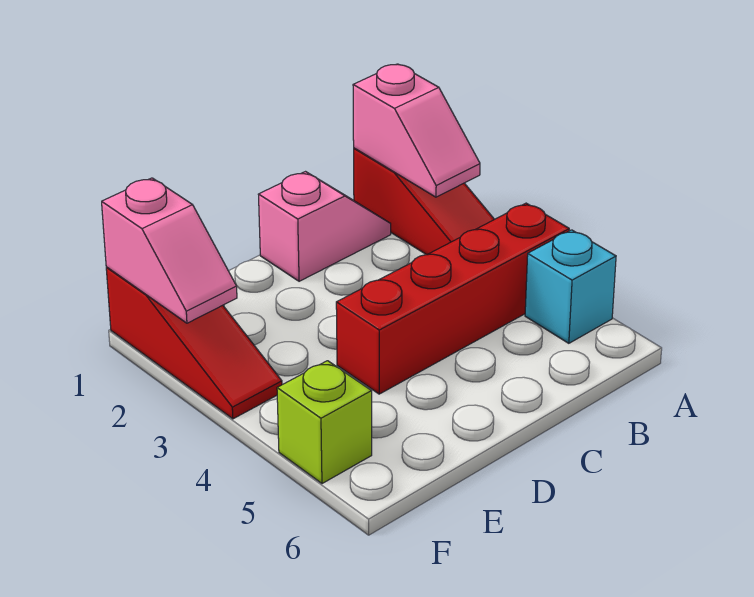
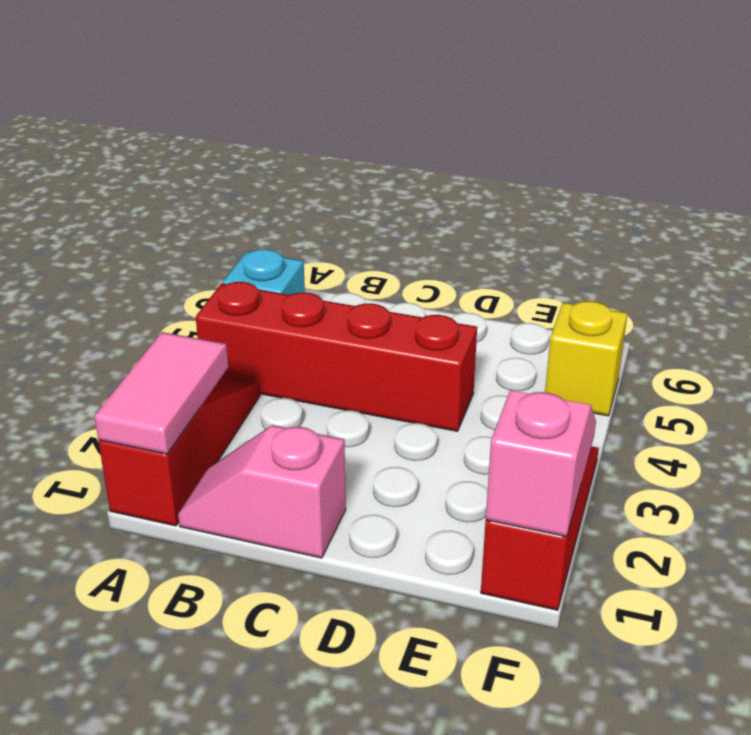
pink 1x2 slope [353,64,480,197] -> pink 1x2 tile [94,332,228,454]
lime 1x1 brick [277,361,372,484] -> yellow 1x1 brick [545,301,627,416]

